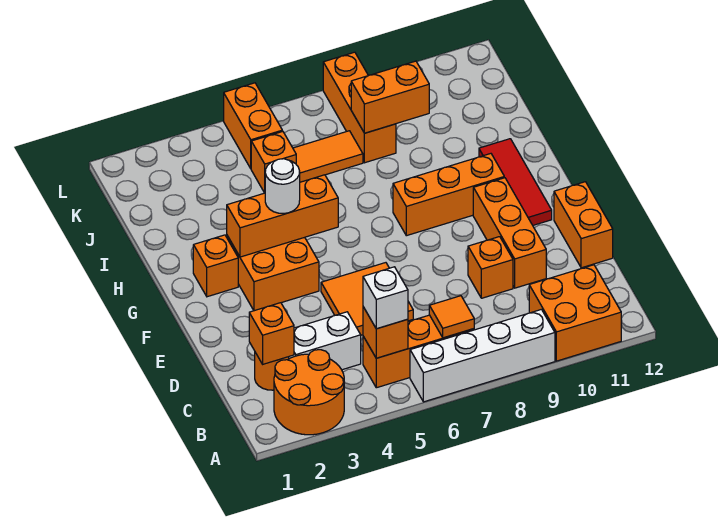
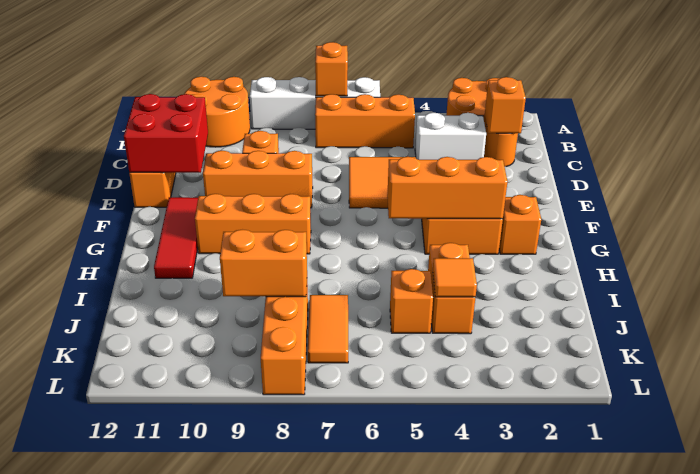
orange 2x2 brick [529,265,621,361] -> orange 2x2 round brick [184,77,250,147]
orange 1x1 brick [363,307,408,358] -> orange 1x1 brick moved to [315,42,348,96]
white 1x1 brick [363,267,408,329] -> none
orange 1x1 tile [429,296,474,338] -> orange 1x1 tile moved to [433,258,477,297]
orange 1x3 brick [473,178,546,288] -> orange 1x3 brick turned to [203,151,313,208]
none -> red 2x2 brick [124,94,208,173]
white 1x1 round brick [265,159,300,214] -> none
orange 1x2 tile [293,131,363,182] -> orange 1x2 tile turned to [308,295,348,363]
orange 1x2 brick [224,83,282,168] -> orange 1x2 brick moved to [428,243,475,334]

